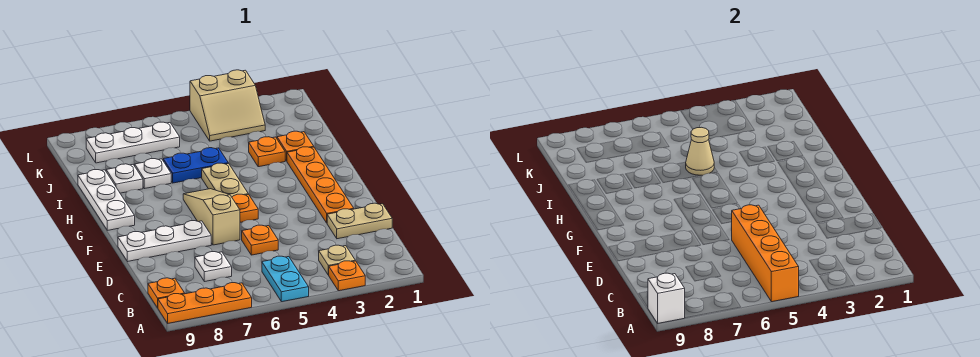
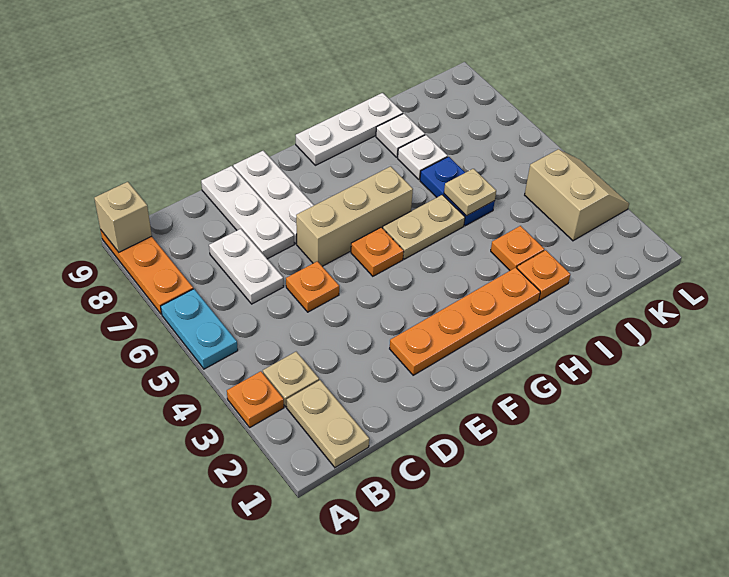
cyan 1x2 plate [262,256,309,302] -> cyan 1x2 plate turned to [161,289,238,369]
orange 1x4 brick [732,205,799,302] -> none
white 1x1 brick [648,273,685,323] -> tan 1x1 brick [94,182,152,252]
orange 1x1 plate [148,278,185,308] -> none
white 1x1 plate [195,252,232,282] -> white 1x2 plate [209,229,284,304]
tan 1x2 plate [327,203,392,239] -> tan 1x2 plate moved to [287,380,369,468]
tan 1x3 slope [183,189,240,245] -> tan 1x3 brick [296,166,413,266]
tan 1x1 cone [686,127,714,175] -> tan 1x1 plate [444,169,496,216]
tan 2x2 slope [190,70,265,141] -> tan 2x2 slope turned to [525,149,629,241]
white 1x3 plate [86,122,180,163] -> white 1x3 plate moved to [201,166,294,259]

